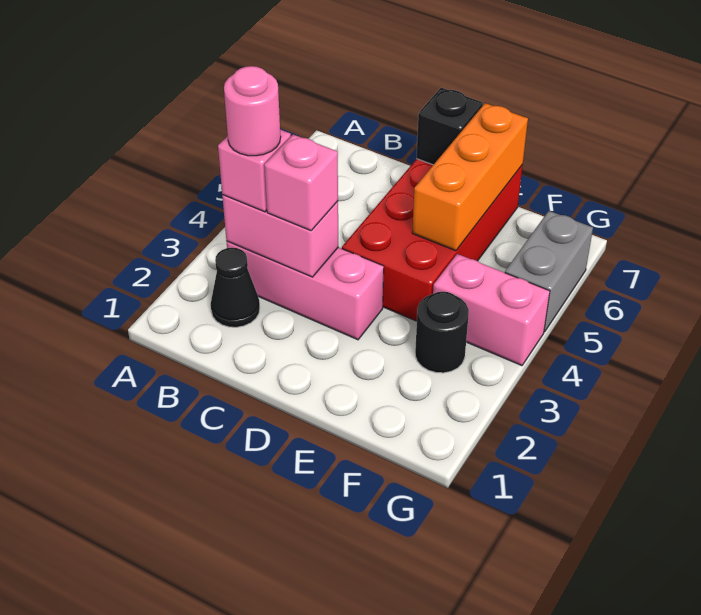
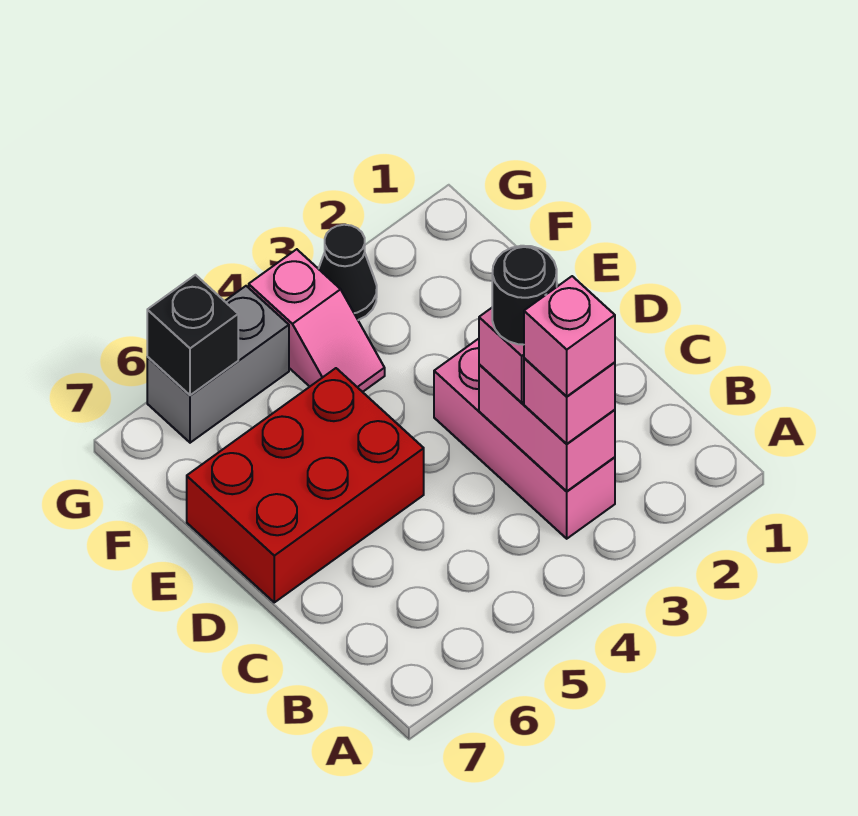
black 1x1 cone [211,248,260,327] -> black 1x1 cone moved to [319,225,377,320]
pink 1x1 round brick [224,66,281,156] -> pink 1x1 brick [524,276,615,396]
red 2x4 brick [342,159,523,321] -> red 2x3 brick [187,368,424,602]
black 1x1 brick [417,88,483,165] -> black 1x1 brick moved to [147,275,238,395]
orange 1x3 brick [412,103,528,251] -> none
black 1x1 round brick [415,292,469,373] -> black 1x1 round brick moved to [492,246,557,345]
pink 1x2 brick [433,254,550,366] -> pink 1x2 slope [249,249,385,392]

